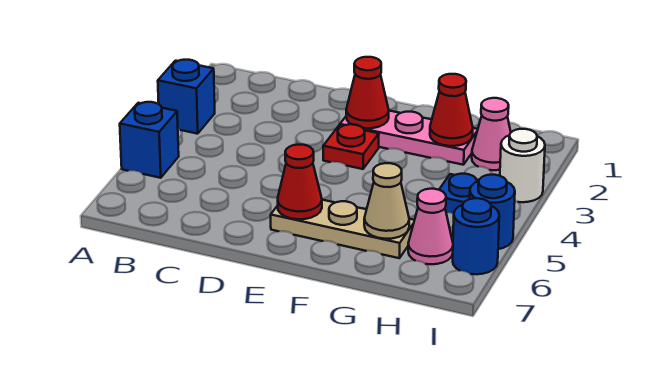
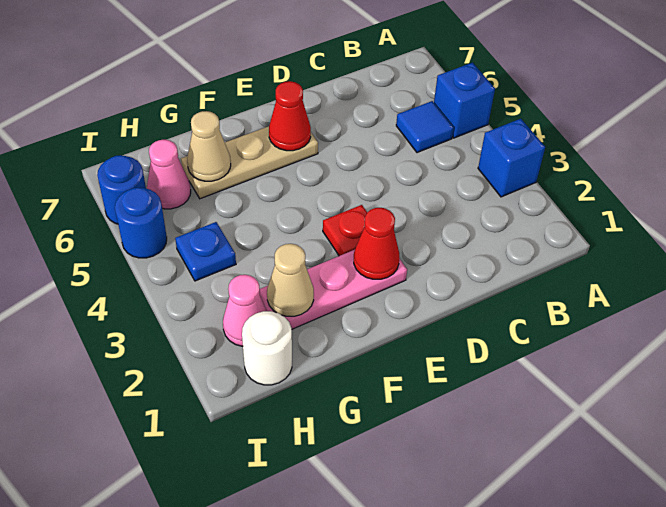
none -> blue 1x1 tile [396,101,454,153]
red 1x1 cone [430,74,473,146] -> tan 1x1 cone [267,244,314,316]
white 1x1 round brick [500,129,545,202] -> white 1x1 round brick moved to [242,311,292,385]

